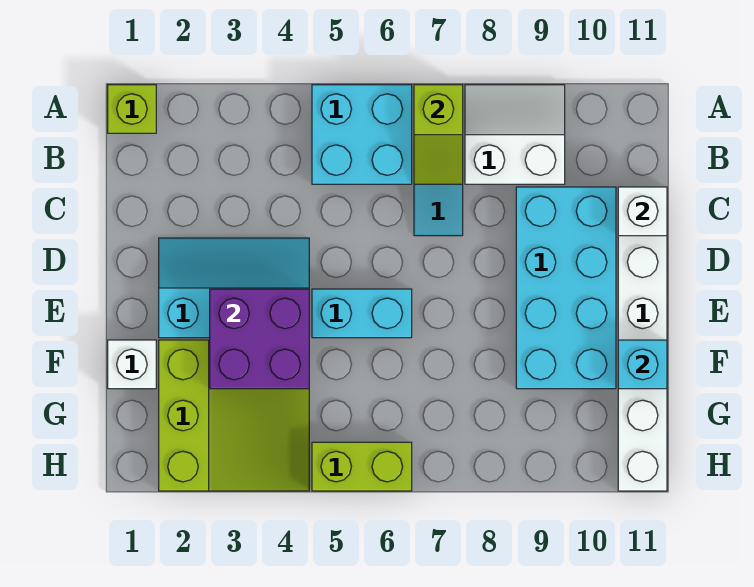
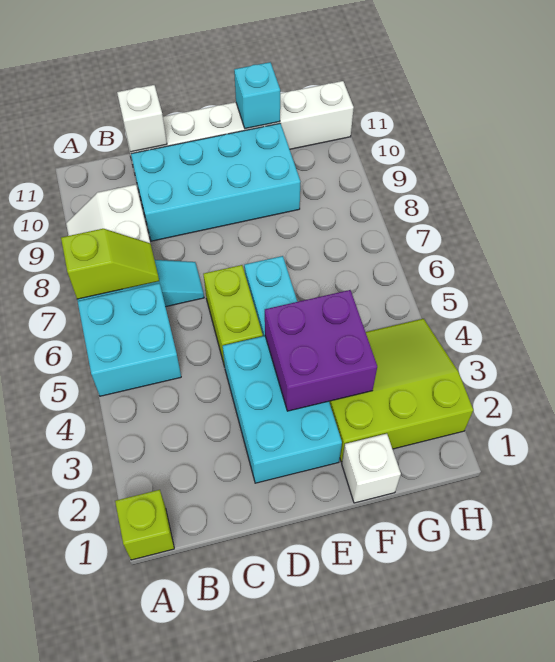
cyan 2x3 slope [159,238,309,338] -> cyan 2x3 brick [223,336,342,483]
lime 1x2 brick [312,442,412,491] -> lime 1x2 brick moved to [203,265,263,367]

